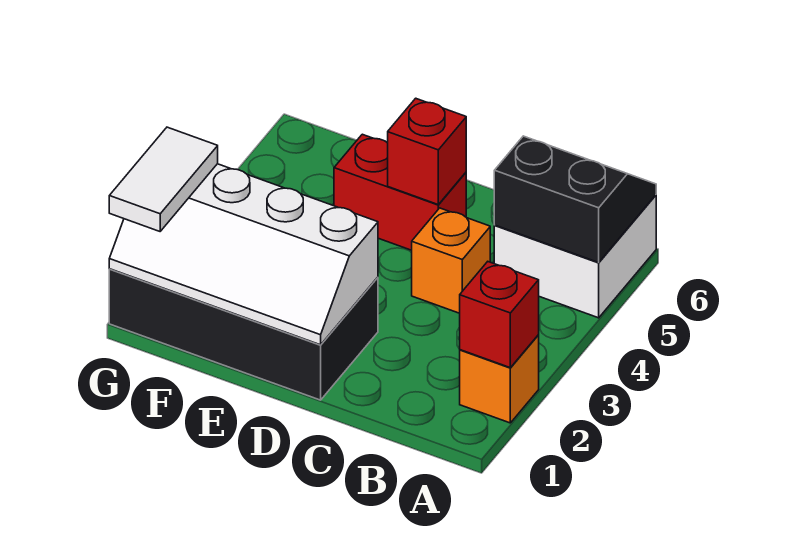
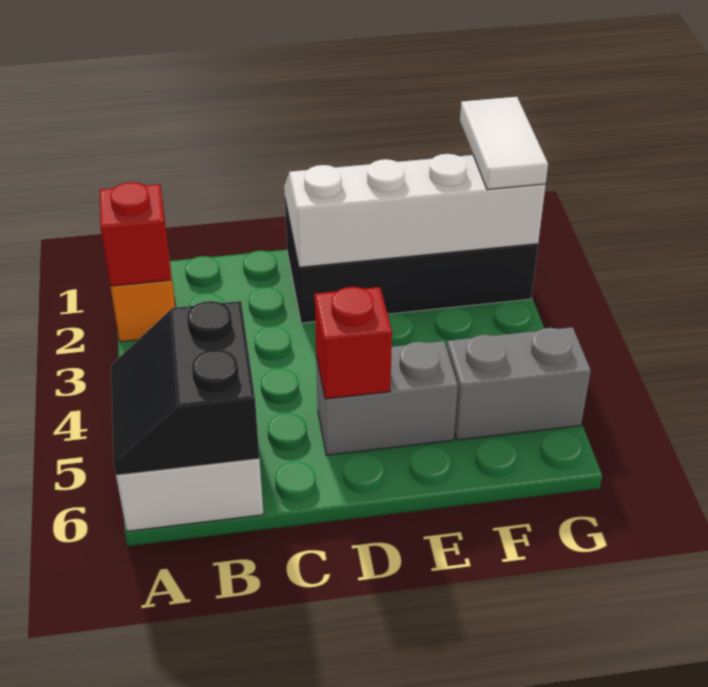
black 2x2 slope [494,136,656,262] -> black 2x2 slope turned to [111,301,259,475]
orange 1x1 brick [412,208,490,313] -> none
red 1x2 brick [334,134,466,250] -> grey 1x2 brick [316,341,458,455]
none -> grey 1x2 brick [447,327,591,440]

